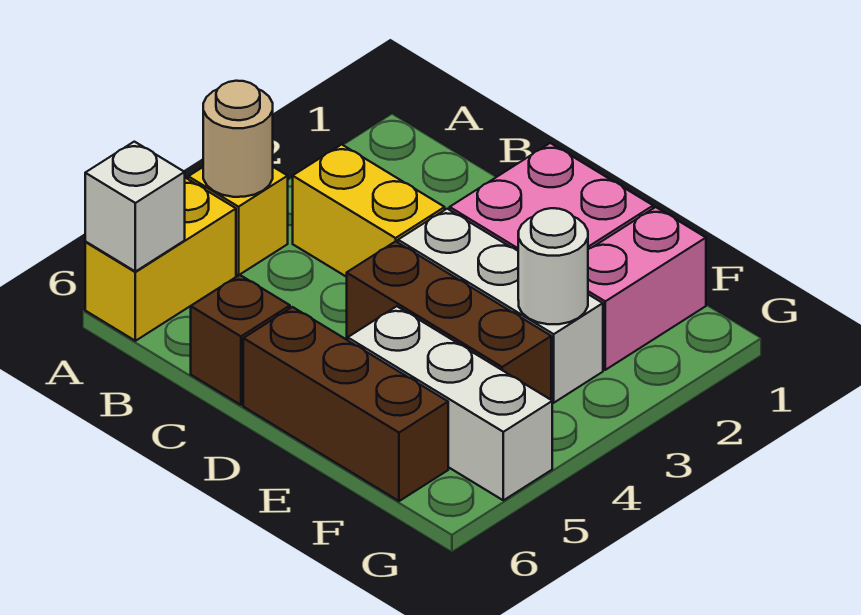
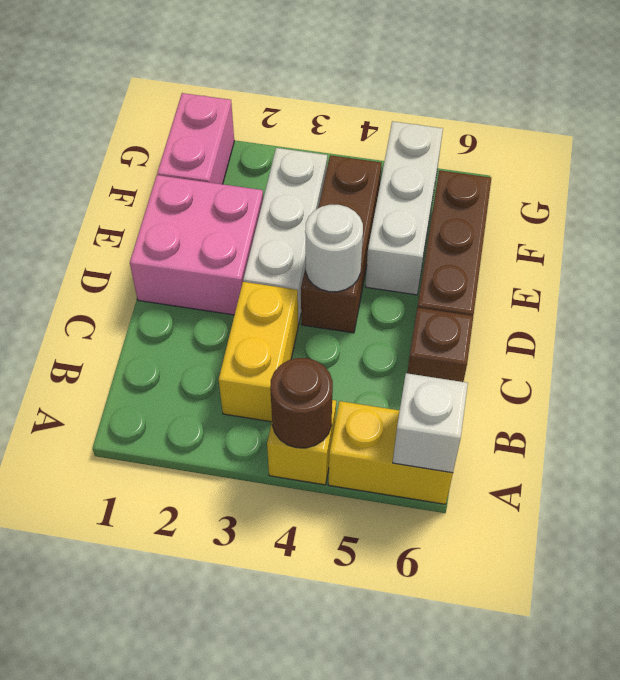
tan 1x1 round brick [203,81,273,197] -> brown 1x1 round brick [270,358,333,448]
pink 1x2 brick [588,207,706,370] -> pink 1x2 brick turned to [157,93,234,184]
white 1x1 round brick [518,208,588,324] -> white 1x1 round brick moved to [305,205,363,292]

